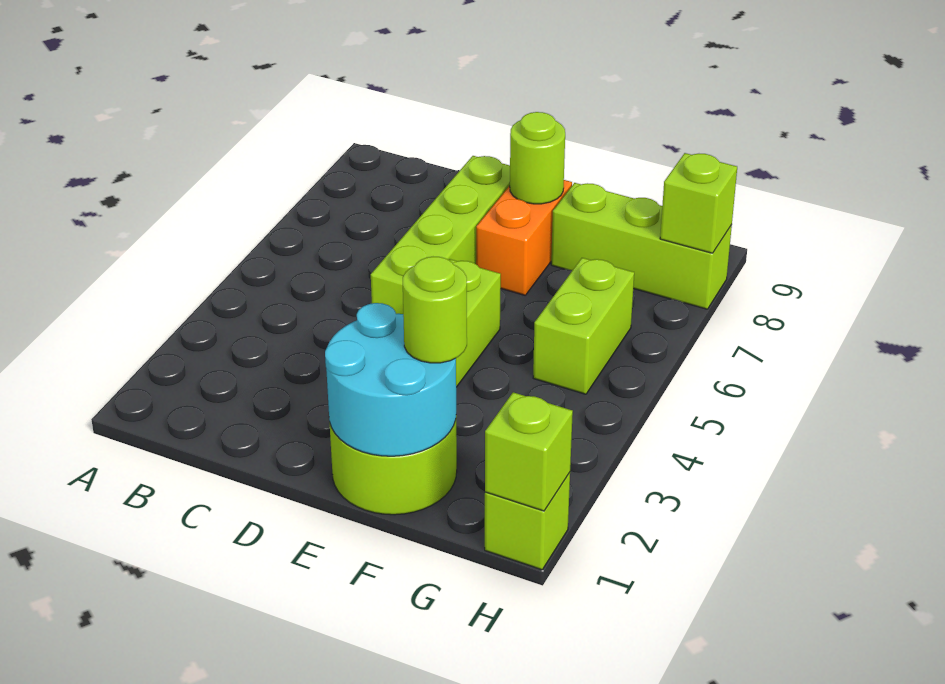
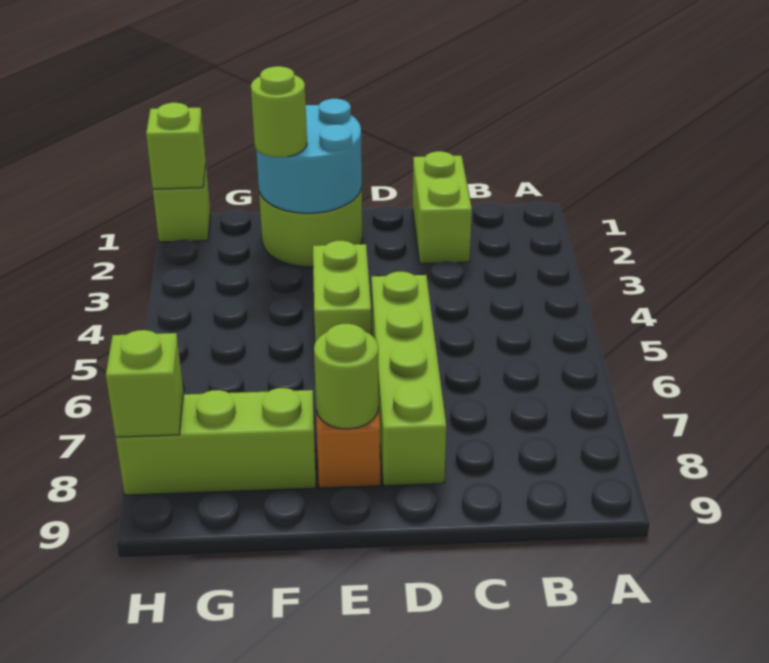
lime 1x2 brick [533,258,634,394] -> lime 1x2 brick moved to [413,151,472,264]

